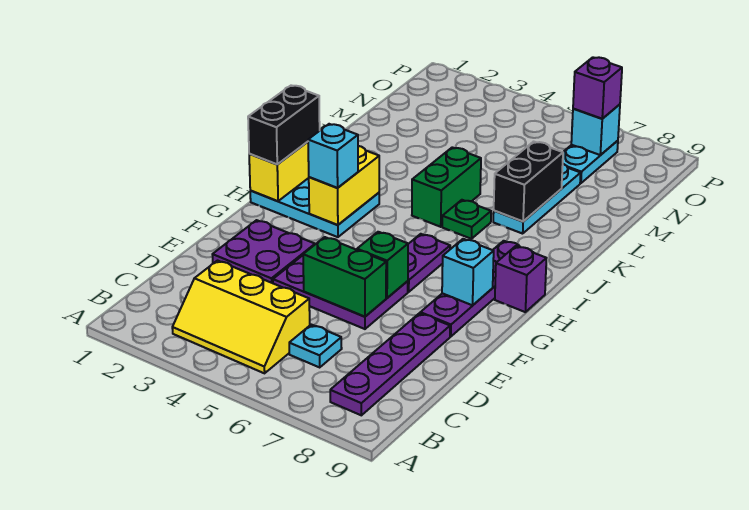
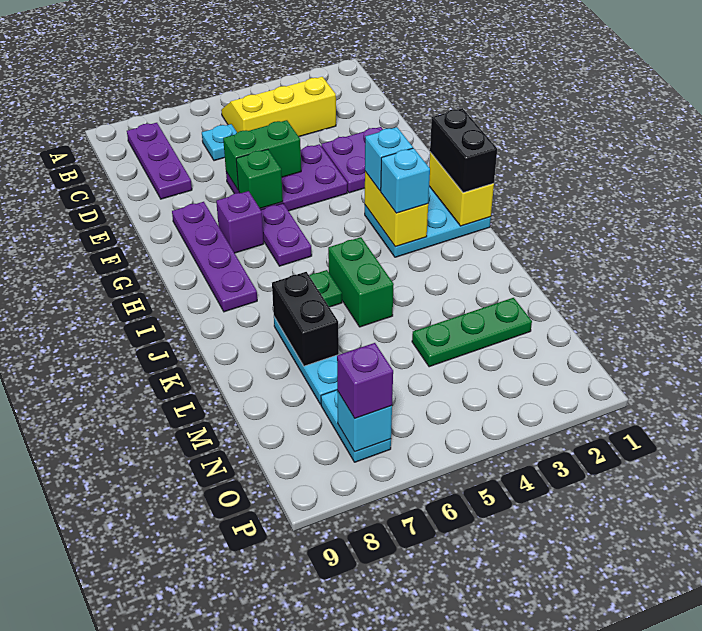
purple 1x4 plate [330,313,450,415] -> purple 1x3 plate [127,123,192,199]
cyan 1x1 brick [442,239,494,305] -> cyan 1x1 brick moved to [381,148,430,213]
purple 1x1 brick [495,246,546,312] -> purple 1x1 brick moved to [216,191,264,253]
none -> green 1x3 plate [412,298,532,367]

